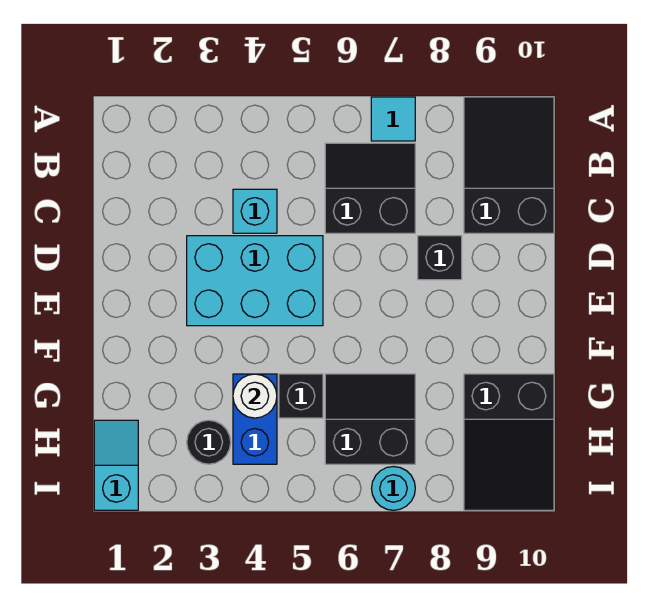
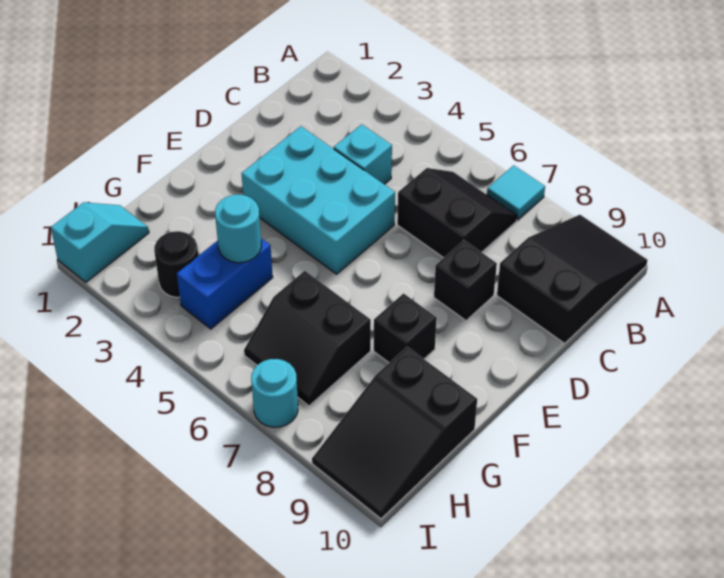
white 1x1 round brick [233,374,277,418] -> cyan 1x1 round brick [215,195,261,263]
black 1x1 brick [279,374,323,418] -> black 1x1 brick moved to [374,293,437,363]
black 2x2 slope [325,374,415,464] -> black 2x2 slope turned to [244,271,371,406]

